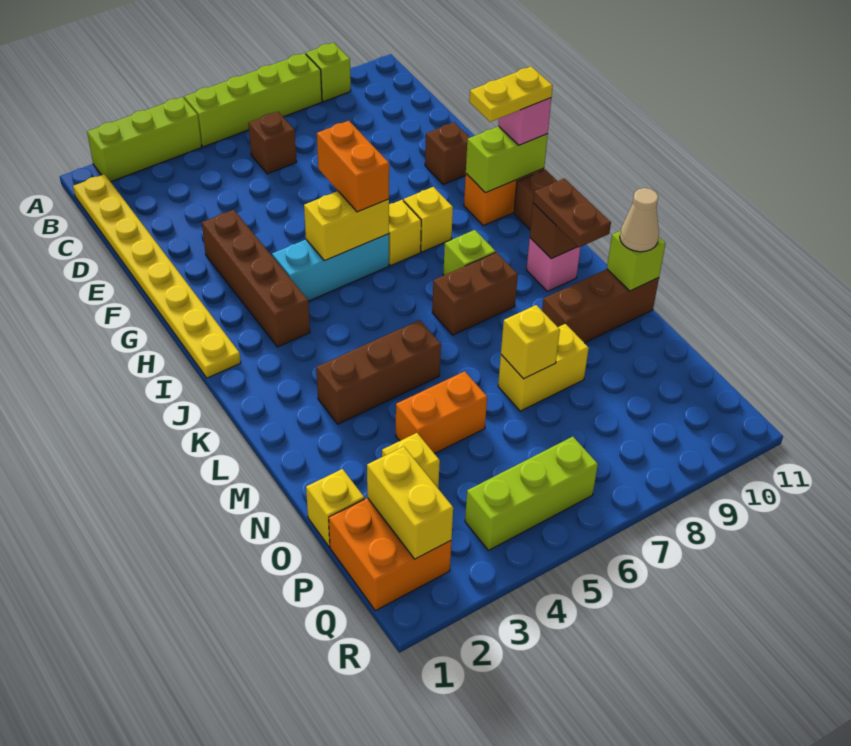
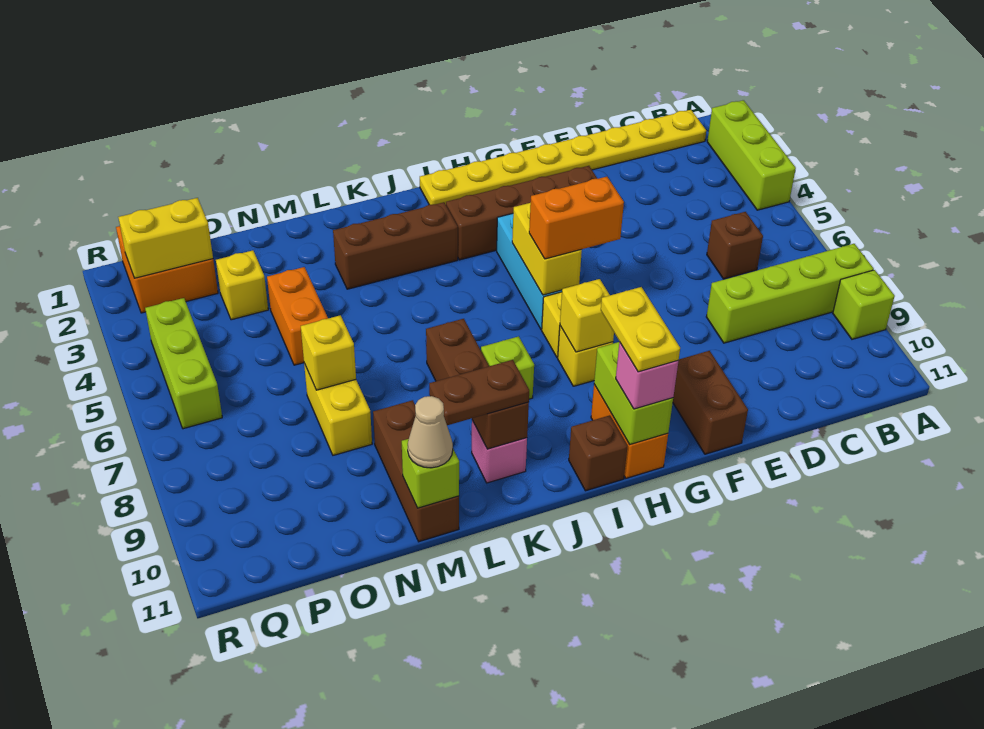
lime 1x4 brick [184,53,322,147] -> lime 1x4 brick turned to [706,244,874,343]
brown 1x1 brick [425,122,470,185] -> brown 1x2 brick [673,351,748,454]
brown 1x3 brick [316,320,441,424] -> brown 1x3 brick turned to [333,202,458,289]
yellow 1x1 brick [306,469,364,547] -> yellow 1x1 brick moved to [560,279,614,352]

